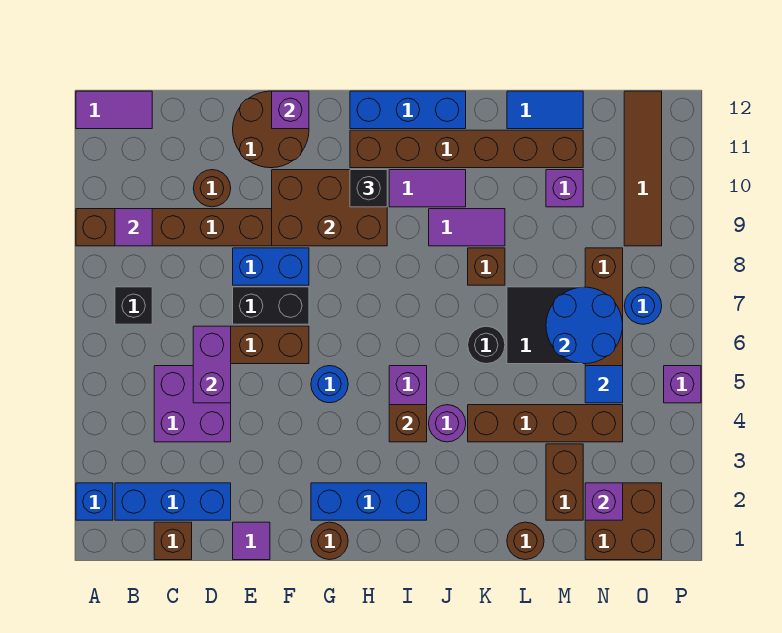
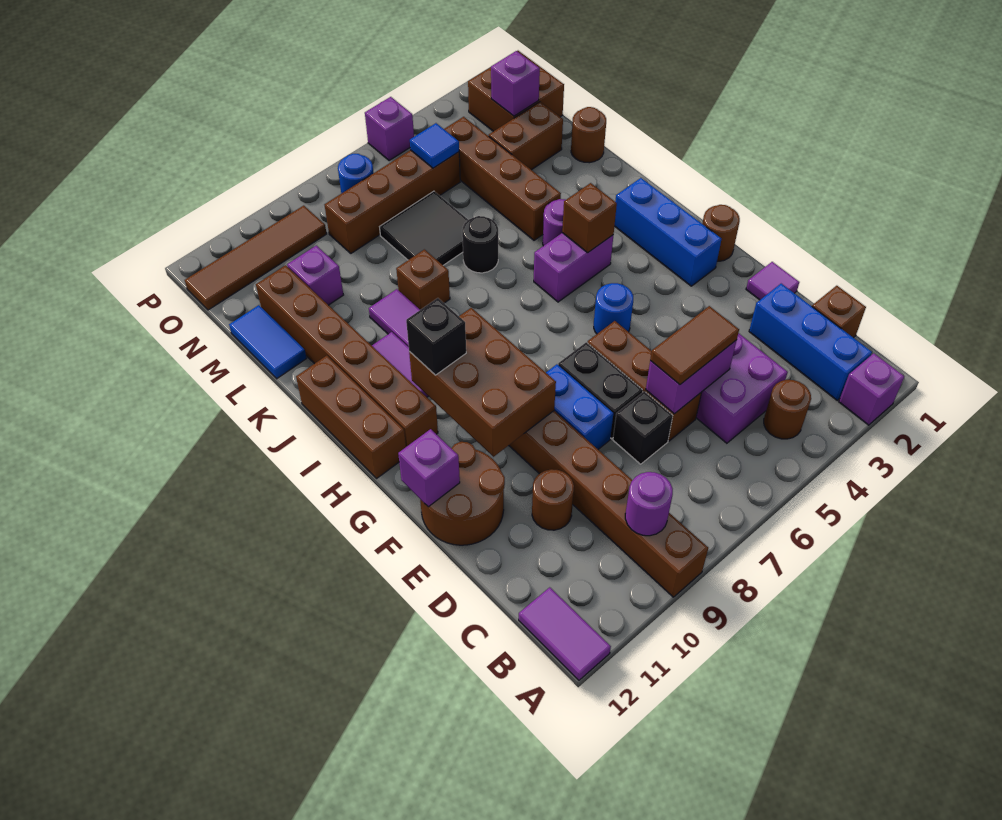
blue 1x1 brick [76,483,113,520] -> purple 1x1 brick [839,353,904,425]
none -> brown 1x1 round brick [764,380,811,439]
black 1x1 brick [115,287,152,324] -> black 1x1 brick moved to [613,391,673,464]
purple 1x1 tile [115,209,152,246] -> purple 1x1 round brick [625,472,673,536]
none -> brown 1x2 tile [650,306,739,385]
blue 1x3 brick [350,91,466,129] -> brown 1x3 brick [296,356,406,478]
blue 2x2 round brick [546,287,623,364] -> none

